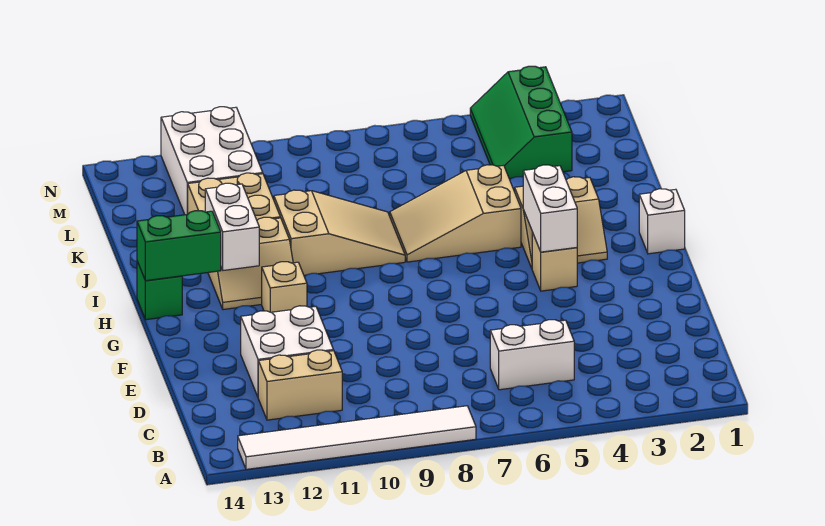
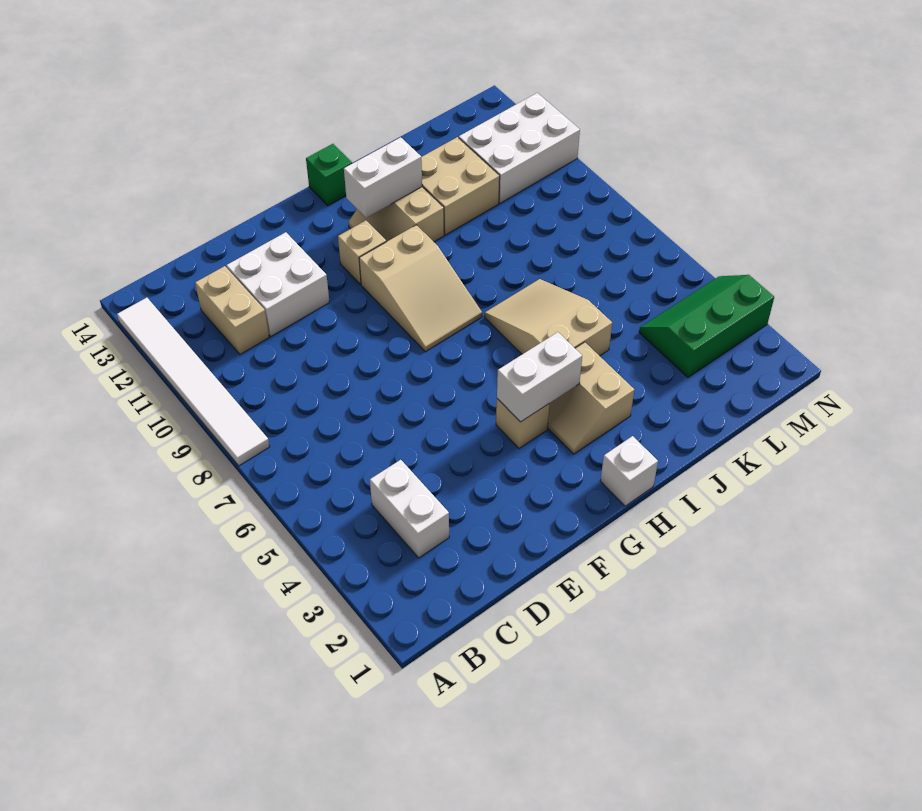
white 1x2 brick [490,320,574,390] -> white 1x2 brick moved to [370,460,449,558]
green 1x2 brick [137,211,221,281] -> none
tan 2x3 slope [274,190,405,276] -> tan 2x3 slope moved to [359,225,482,352]

